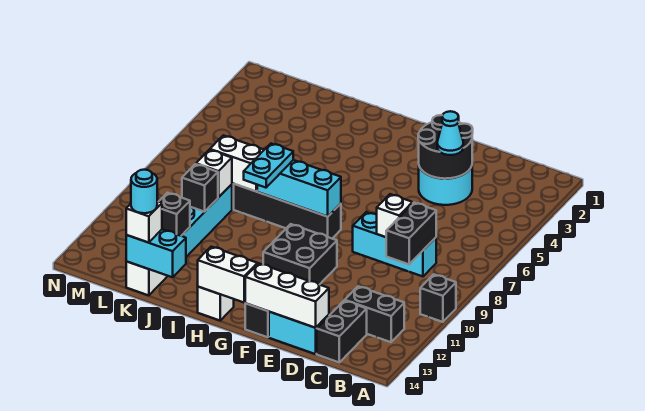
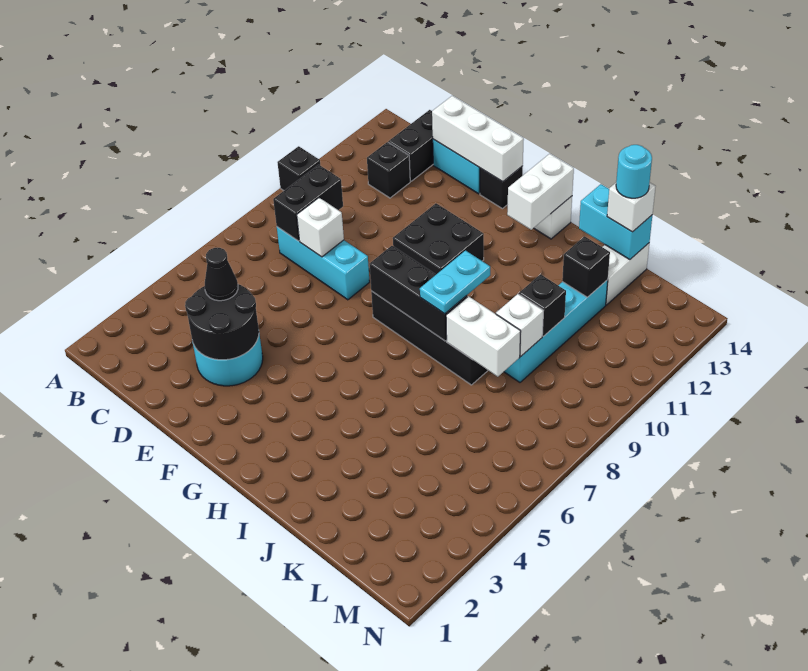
black 1x2 brick [345,286,404,342] -> black 1x1 brick [367,142,410,198]
cyan 1x1 cone [437,111,463,155] -> black 1x1 cone [205,248,238,301]
cyan 1x3 brick [257,160,341,217] -> black 1x3 brick [369,246,467,341]
white 1x2 brick [198,247,257,302] -> white 1x2 brick turned to [507,154,574,230]

